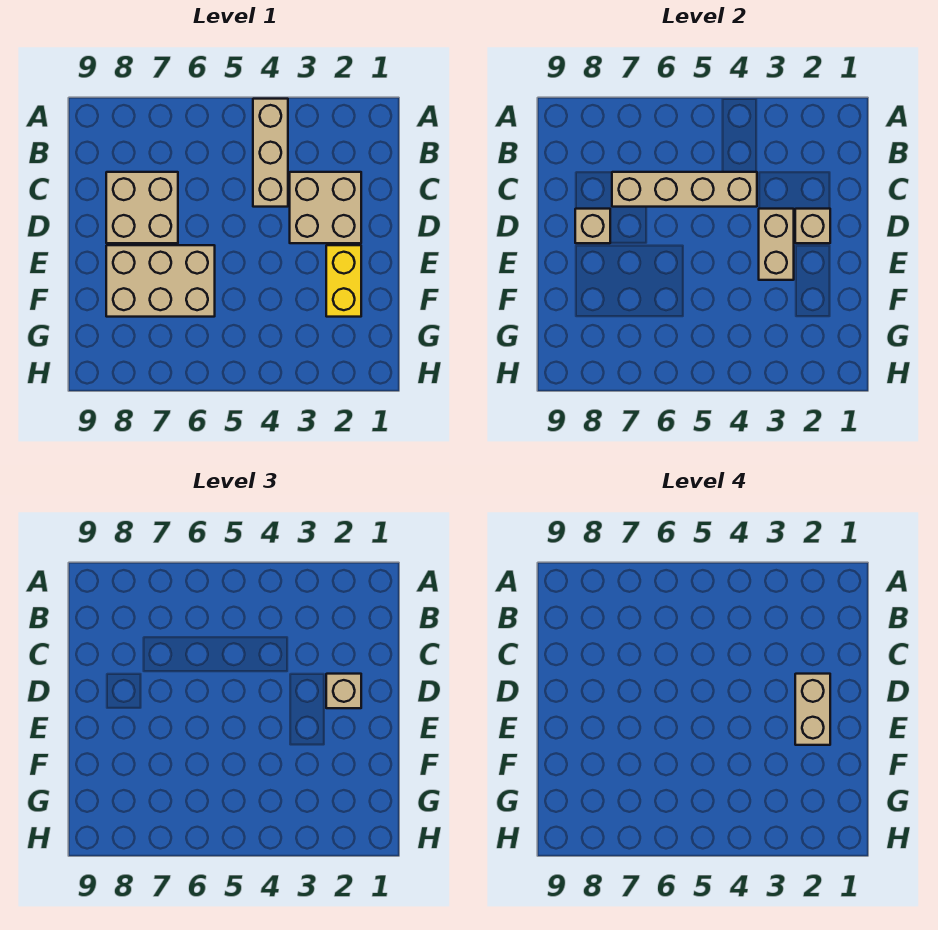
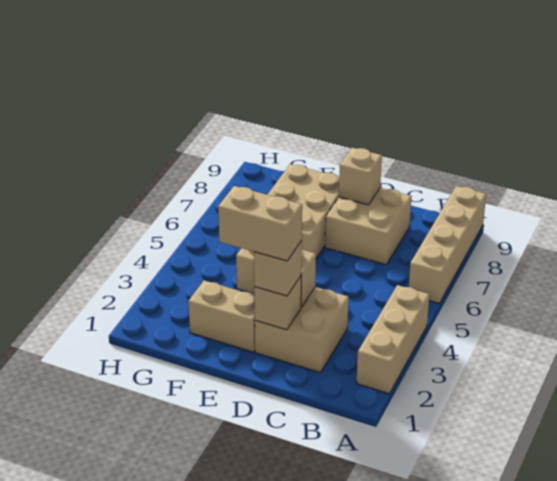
tan 1x3 brick [253,99,288,207] -> tan 1x3 brick turned to [357,285,430,394]
tan 1x4 brick [612,172,757,207] -> tan 1x4 brick moved to [409,186,486,303]
yellow 1x2 brick [326,245,361,317] -> tan 1x2 brick [189,280,255,352]

